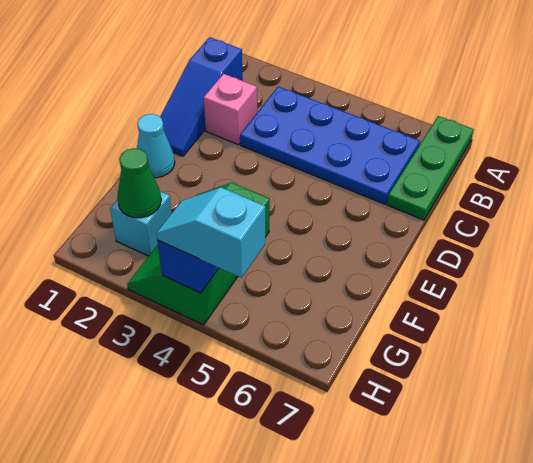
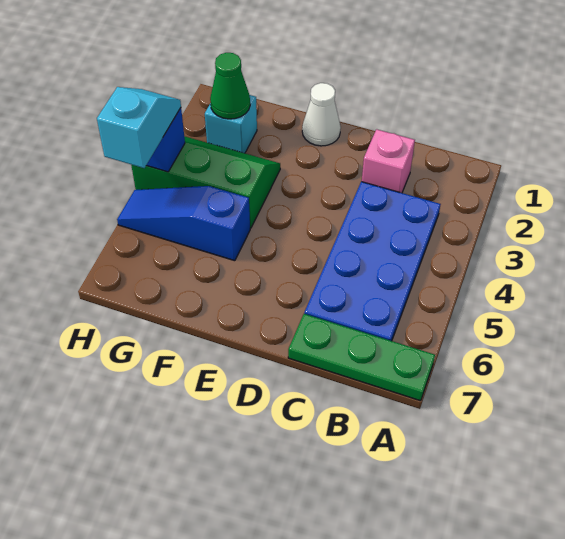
blue 1x3 slope [160,37,243,156] -> blue 1x3 slope moved to [117,186,250,261]
cyan 1x1 cone [137,114,175,178] -> white 1x1 cone [302,83,341,146]

